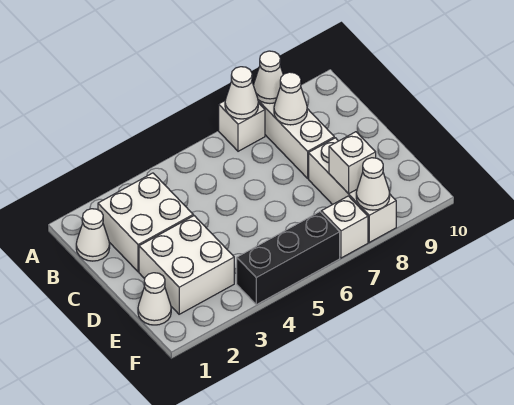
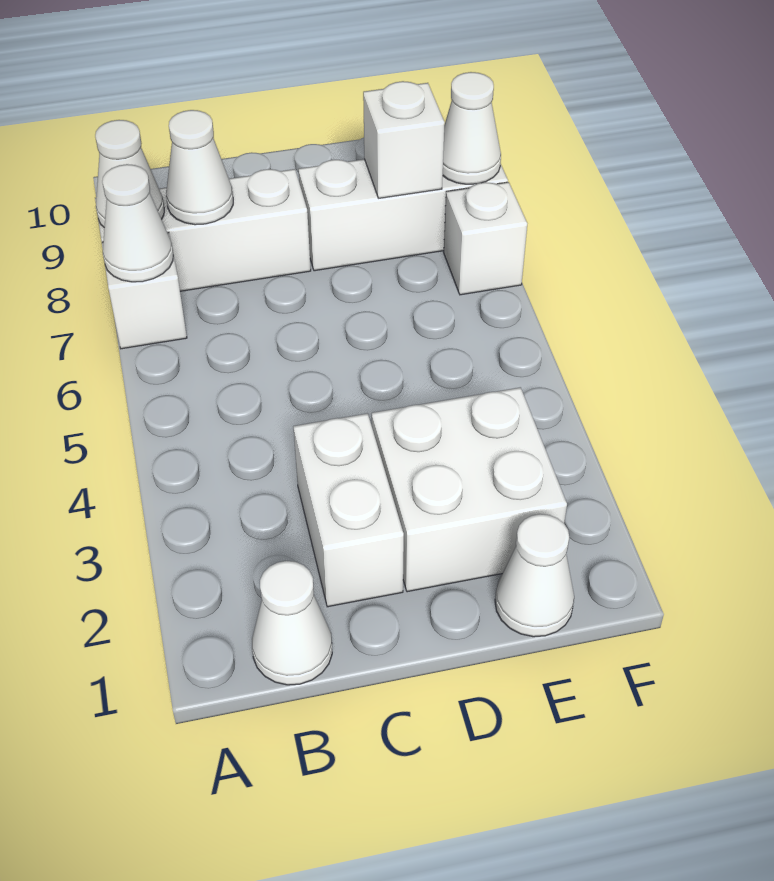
white 2x2 brick [98,173,193,272] -> white 1x2 brick [293,413,404,607]
black 1x3 brick [237,212,340,305] -> none

